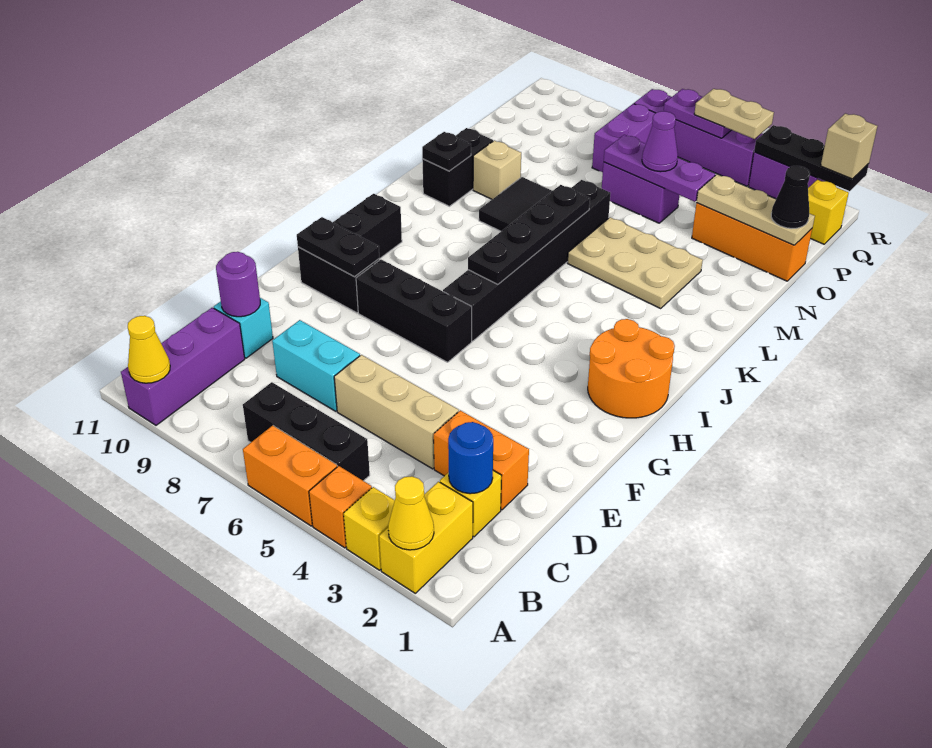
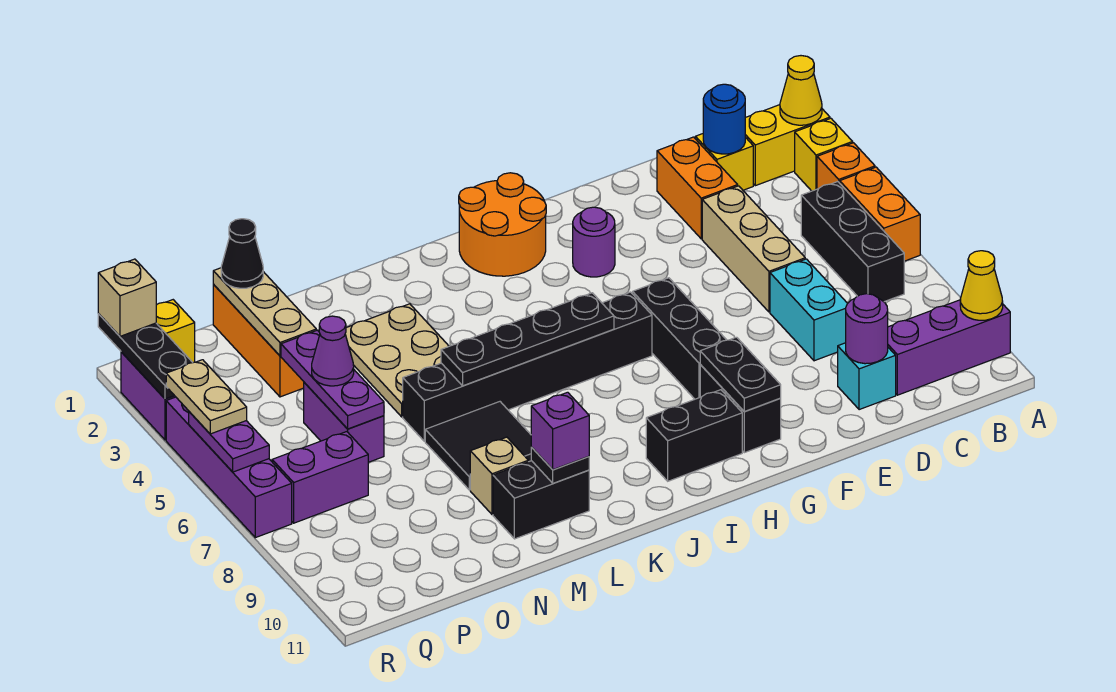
none -> purple 1x1 round brick [573,207,615,277]
none -> purple 1x1 brick [531,392,589,470]

